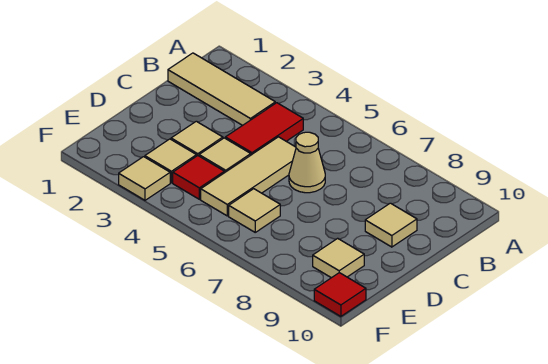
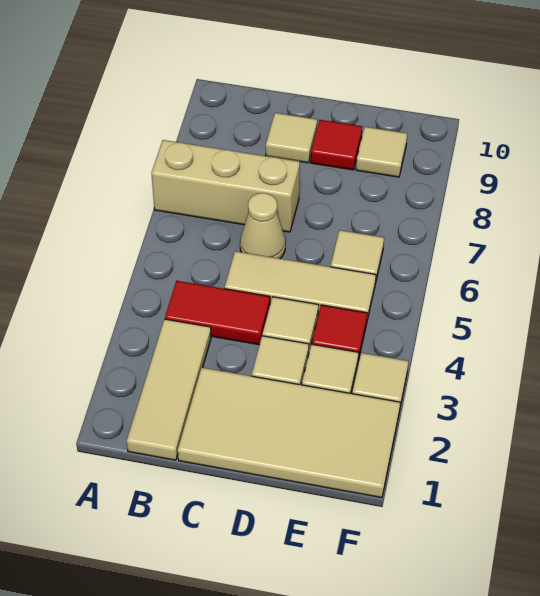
none -> tan 1x3 brick [151,140,300,232]
none -> tan 2x4 tile [178,368,400,498]
red 1x1 tile [314,273,366,316] -> red 1x1 tile moved to [311,120,362,170]

